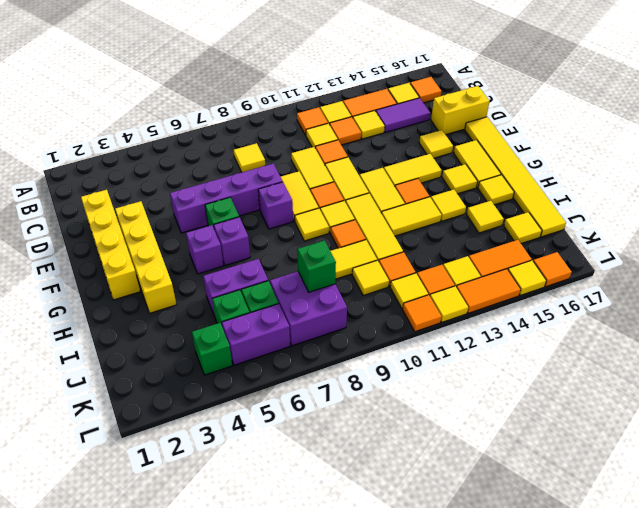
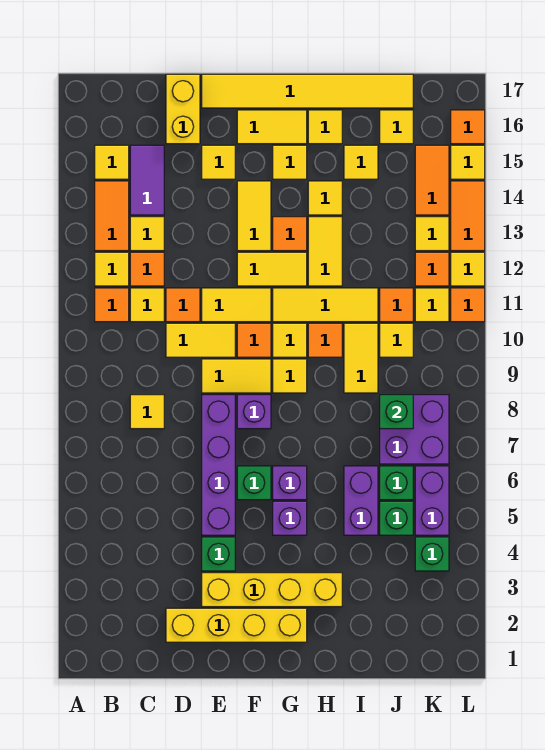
orange 1x1 tile [410,77,441,103] -> none
none -> green 1x1 brick [202,537,235,571]

